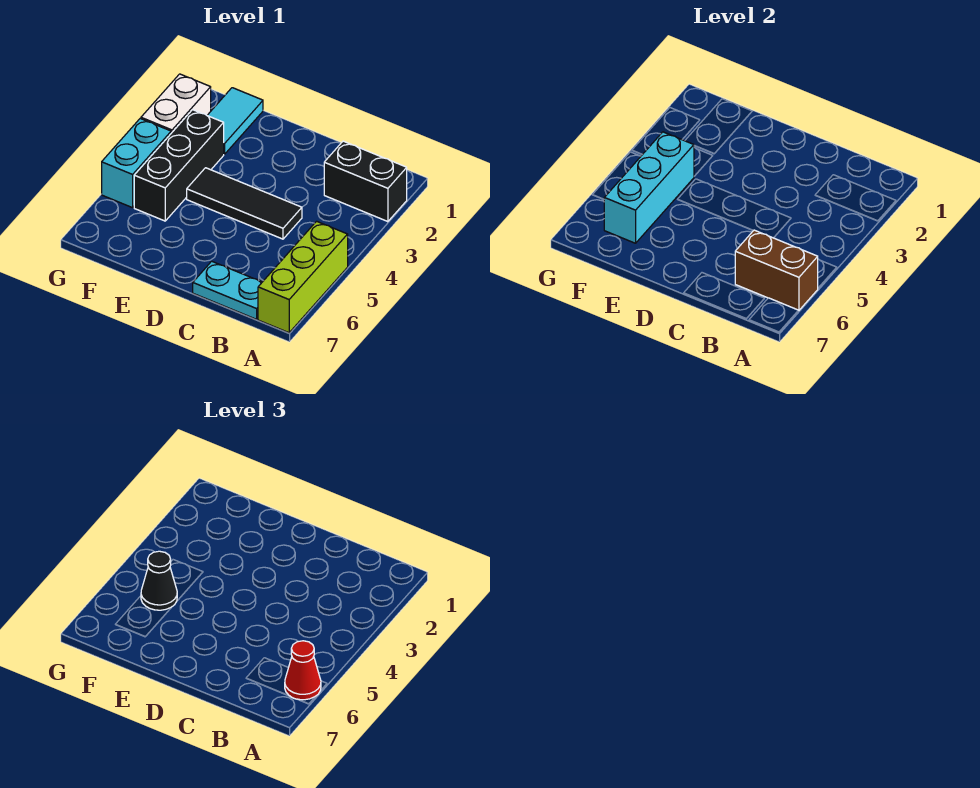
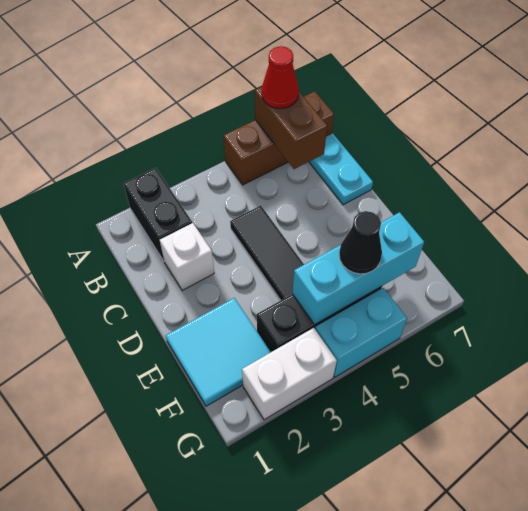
lime 1x3 brick [258,221,348,333] -> brown 1x3 brick [223,91,334,185]
none -> white 1x1 brick [160,223,214,291]
cyan 1x2 tile [207,88,263,154] -> cyan 2x2 tile [165,298,271,406]

